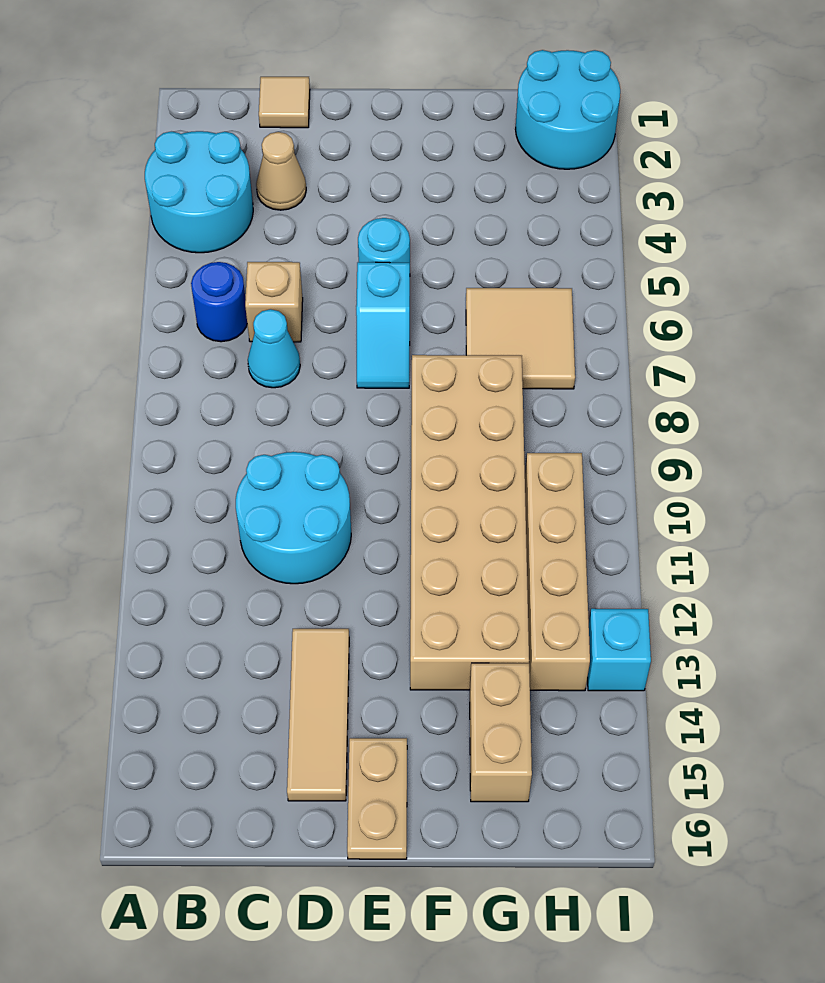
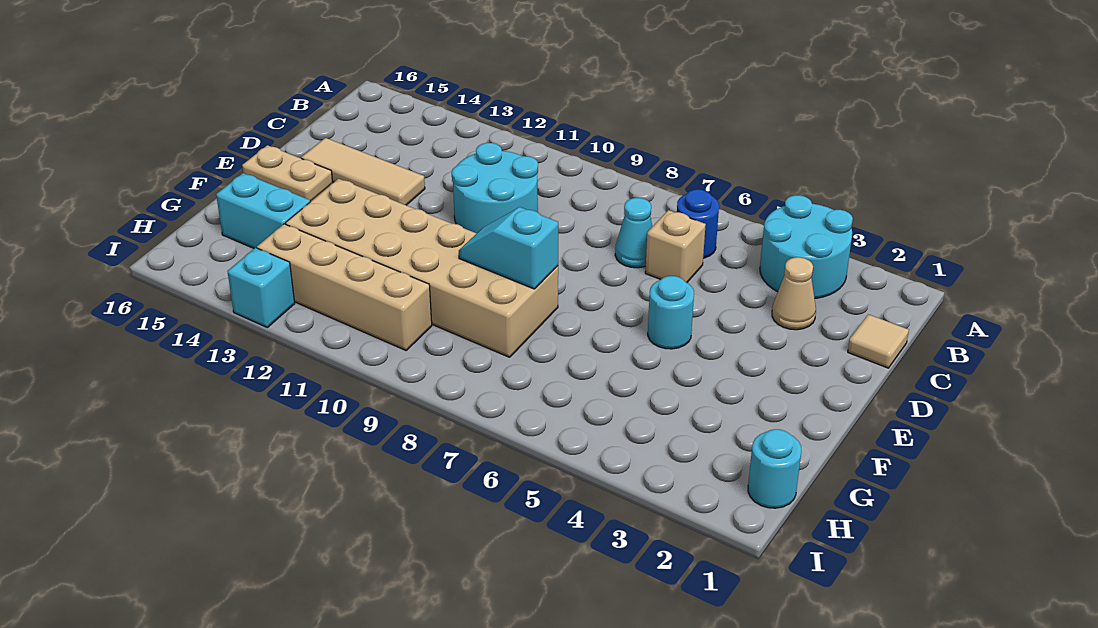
cyan 1x2 slope [356,262,410,388] -> cyan 1x2 slope moved to [459,207,558,289]
tan 2x2 tile [466,288,575,389] -> none
tan 1x2 brick [470,663,532,802] -> cyan 1x2 brick [216,173,310,248]
cyan 2x2 round brick [516,50,620,169] -> cyan 1x1 round brick [748,429,801,508]

